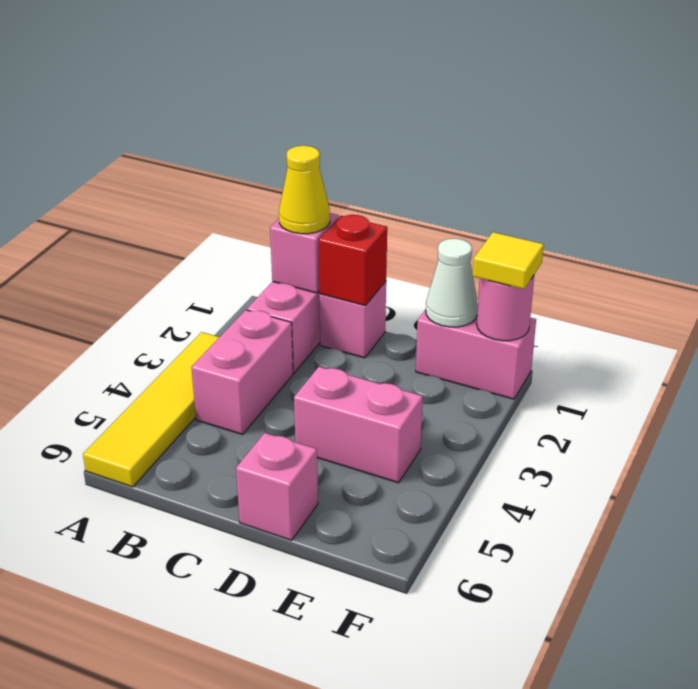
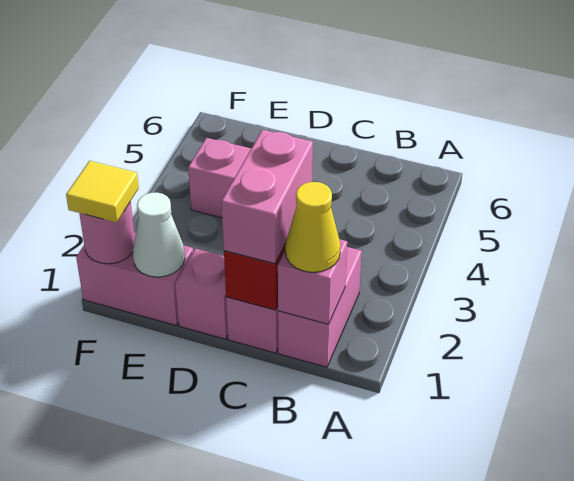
yellow 1x4 tile [83,332,219,487] -> none
pink 1x2 brick [191,310,293,434] -> pink 1x2 brick moved to [221,130,313,264]
pink 1x1 brick [236,433,318,540] -> pink 1x1 brick moved to [175,249,228,339]

